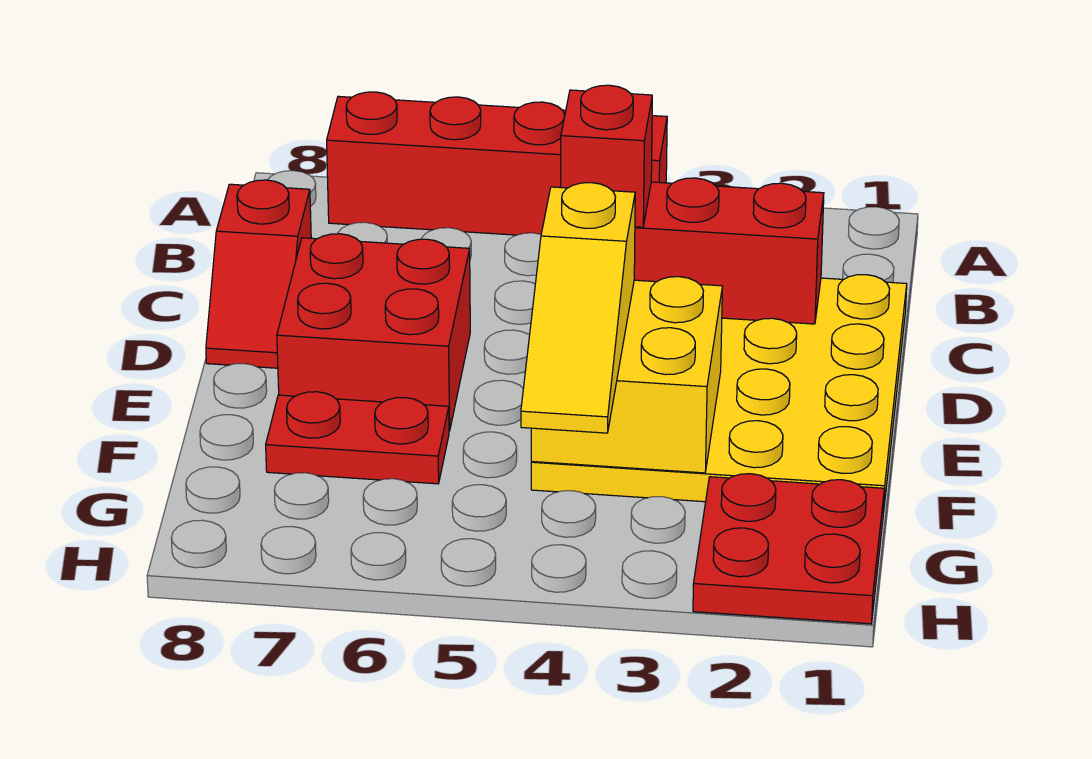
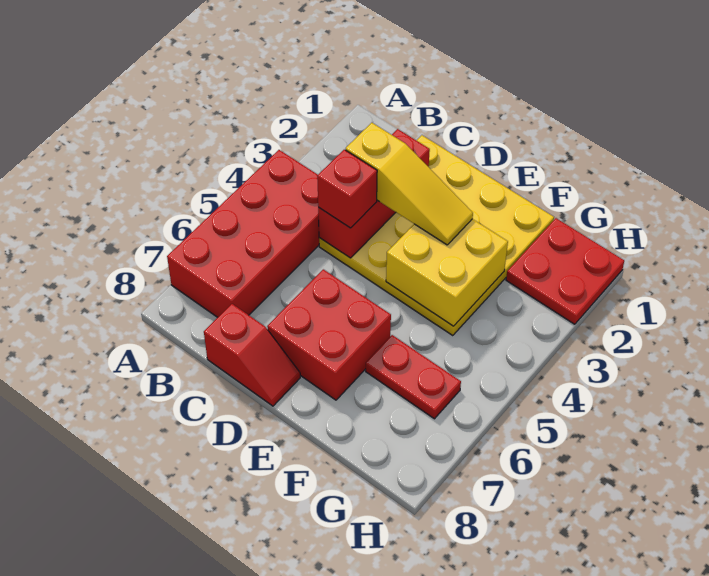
red 1x4 brick [327,92,667,235] -> red 2x4 brick [167,150,319,317]
yellow 1x3 slope [521,183,635,433] -> yellow 1x3 slope moved to [346,123,473,245]
red 1x2 plate [266,392,449,484] -> red 1x2 plate turned to [366,335,461,419]

